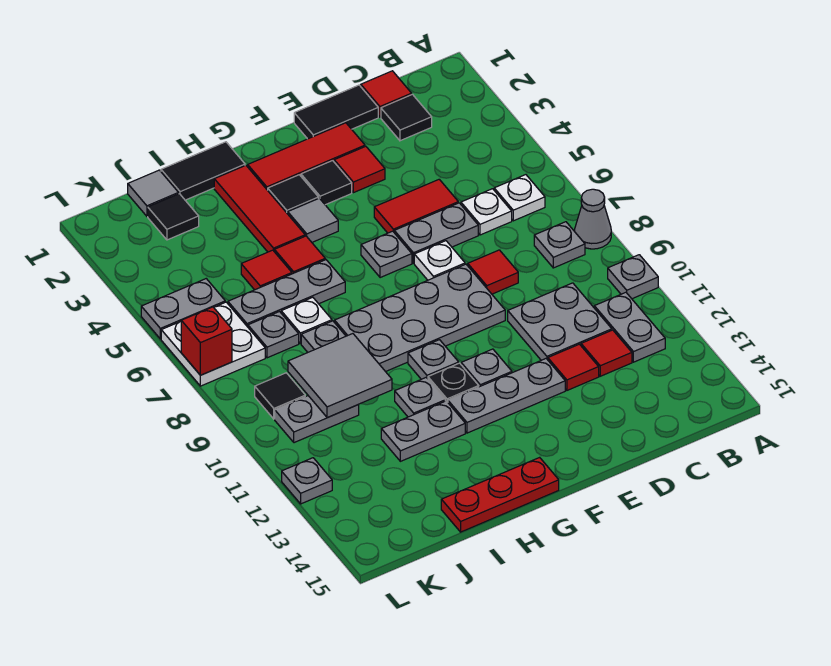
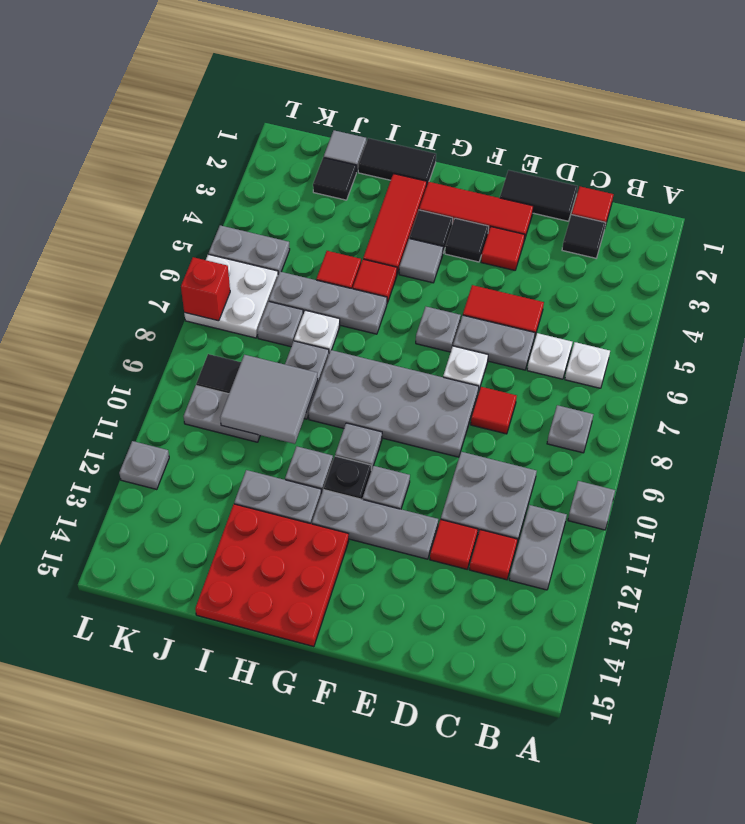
grey 1x1 cone [575,189,611,249] -> none
red 1x3 plate [441,457,559,532] -> red 3x3 plate [195,504,349,647]

